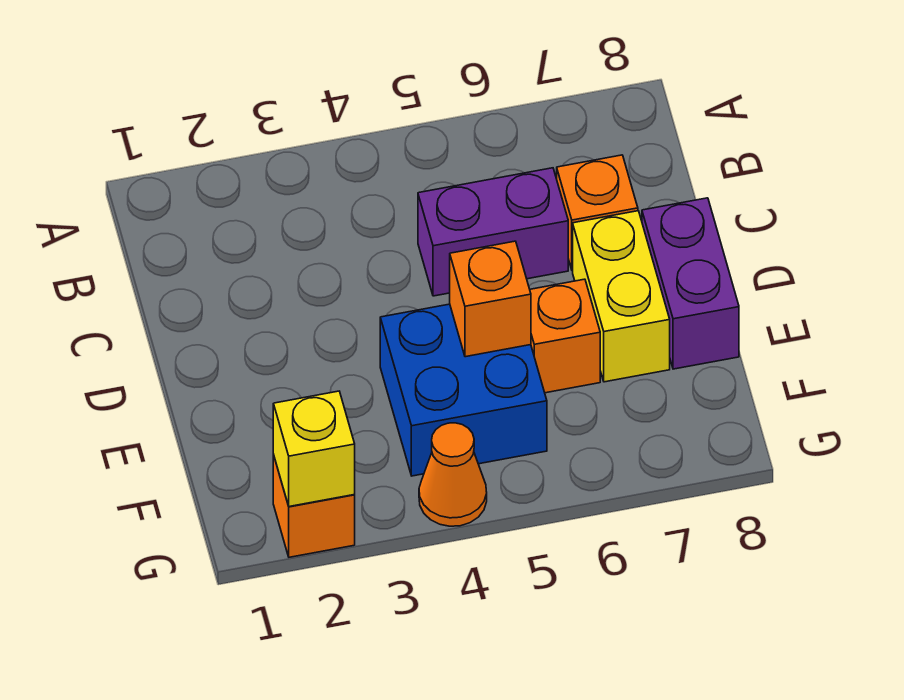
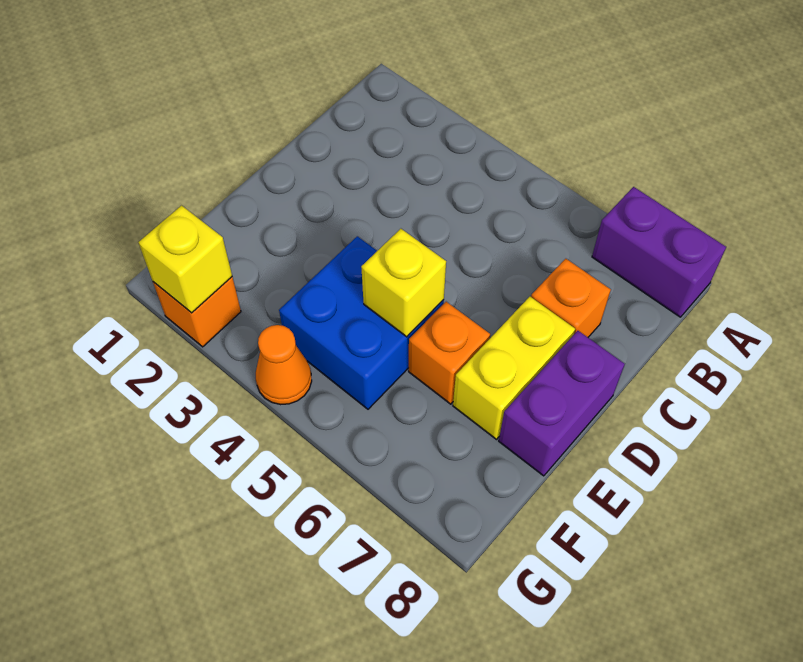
purple 1x2 brick [418,168,568,296] -> purple 1x2 brick moved to [592,187,726,317]
orange 1x1 brick [450,241,531,357] -> yellow 1x1 brick [361,229,446,337]

